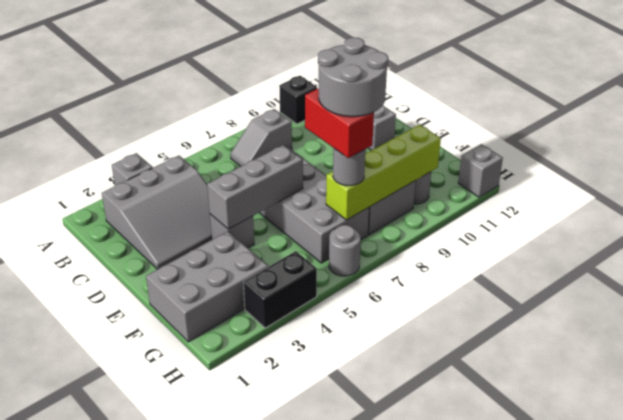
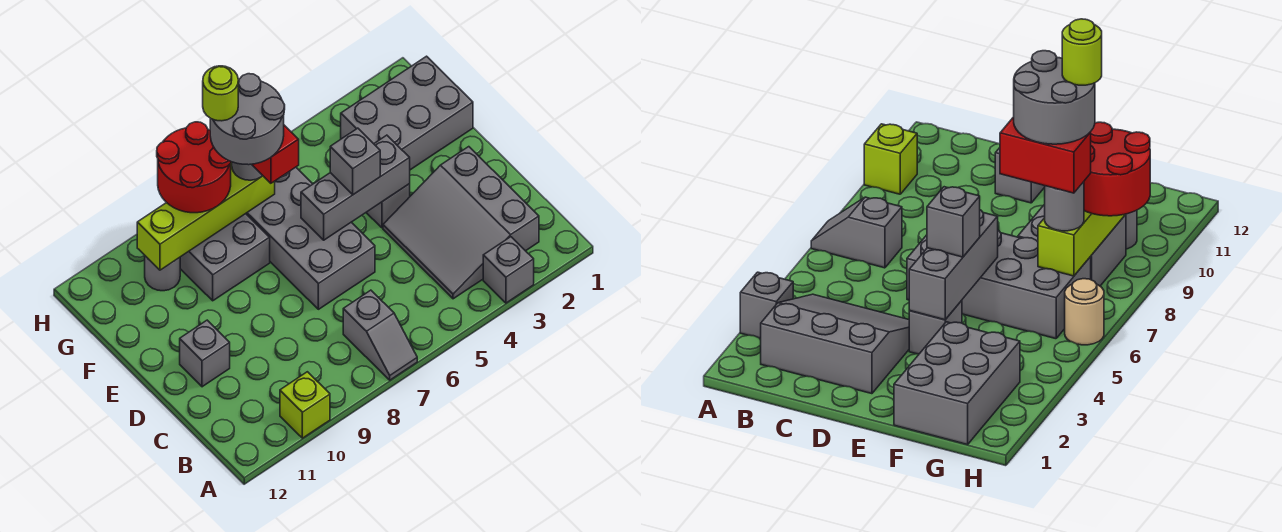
black 1x1 brick [279,76,317,124] -> lime 1x1 brick [280,372,330,438]
grey 3x3 slope [102,155,212,269] -> grey 3x3 slope turned to [383,147,539,299]
grey 1x2 slope [230,109,292,166] -> grey 1x2 slope turned to [343,290,417,380]
none -> red 2x2 round brick [157,122,231,213]
none -> lime 1x1 round brick [203,66,238,121]
black 1x2 brick [243,251,317,328] -> none
grey 1x1 round brick [329,225,361,276] -> tan 1x1 round brick [1065,279,1104,345]
grey 1x1 brick [458,144,503,197] -> grey 1x1 brick moved to [330,128,380,195]

